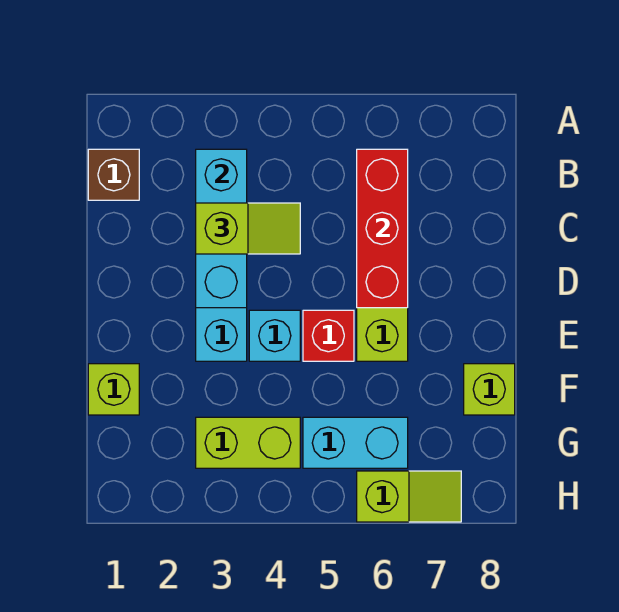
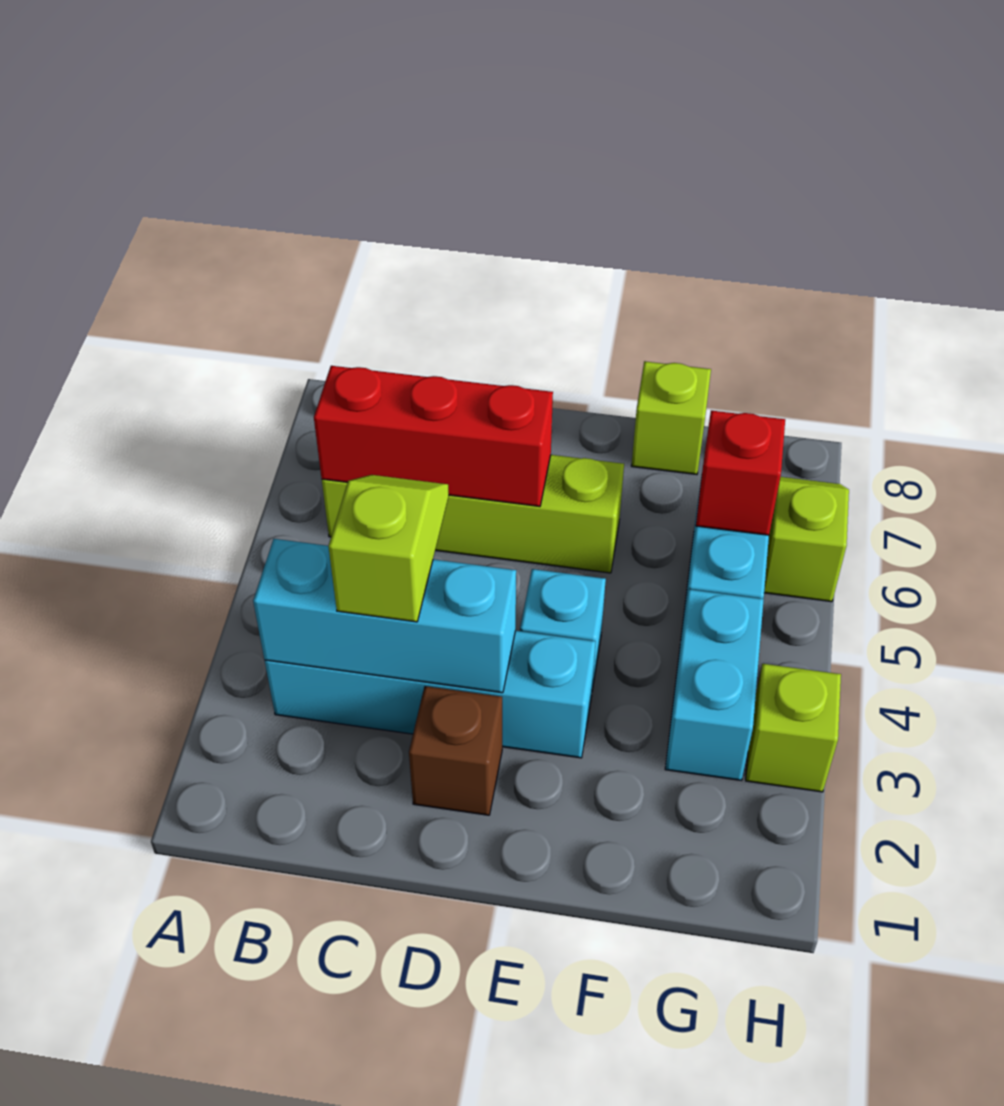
brown 1x1 brick [88,149,139,200] -> brown 1x1 brick moved to [409,686,502,815]
red 1x1 brick [303,310,354,361] -> red 1x1 brick moved to [696,411,785,535]
lime 1x1 brick [88,364,139,415] -> lime 1x1 brick moved to [746,664,841,792]
lime 1x2 brick [196,417,300,468] -> cyan 1x2 brick [665,589,764,780]

